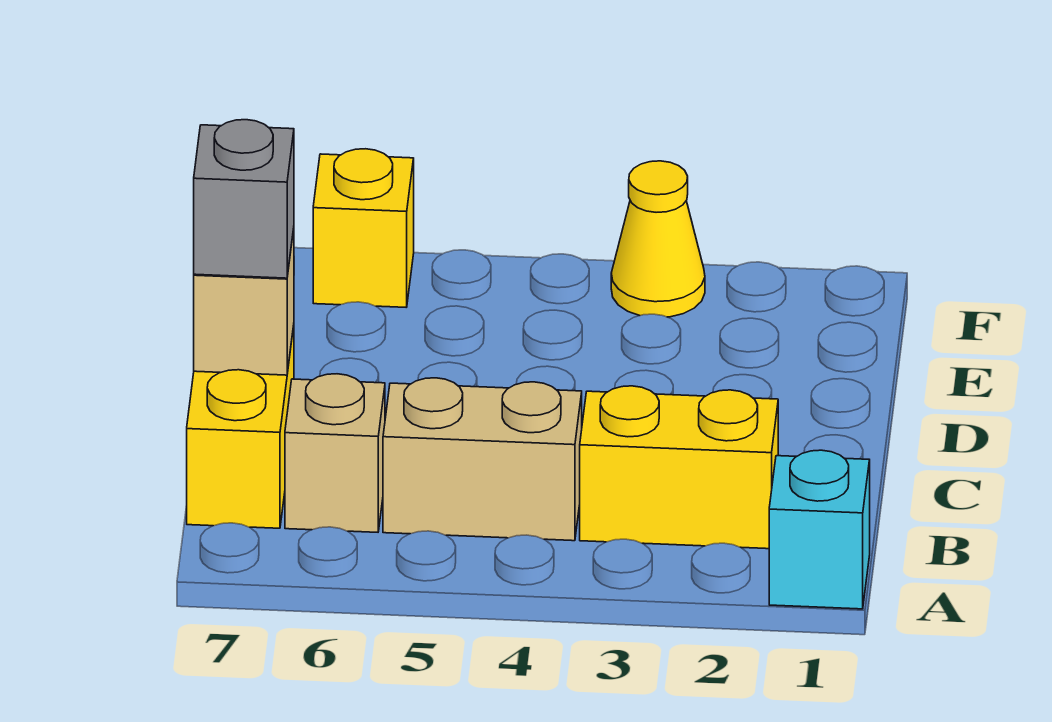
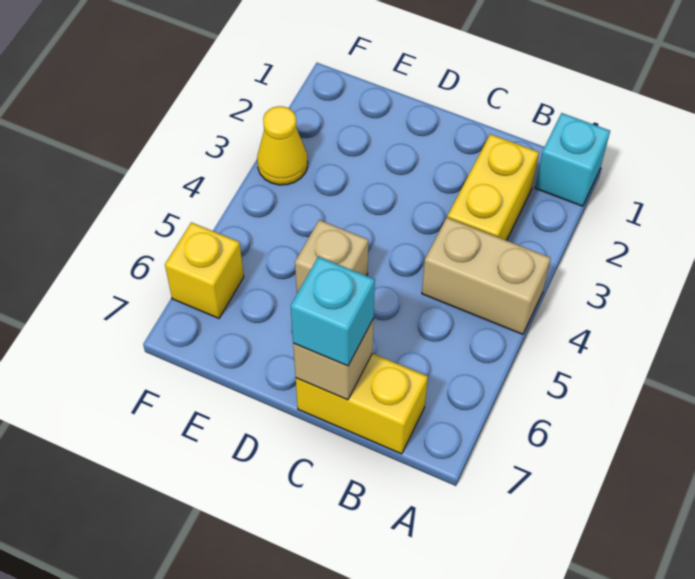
tan 1x2 brick [383,378,582,541] -> tan 1x2 brick turned to [422,218,551,334]
tan 1x1 brick [285,374,385,532] -> tan 1x1 brick moved to [295,220,368,293]
grey 1x1 brick [194,120,294,278] -> cyan 1x1 brick [291,257,375,366]

